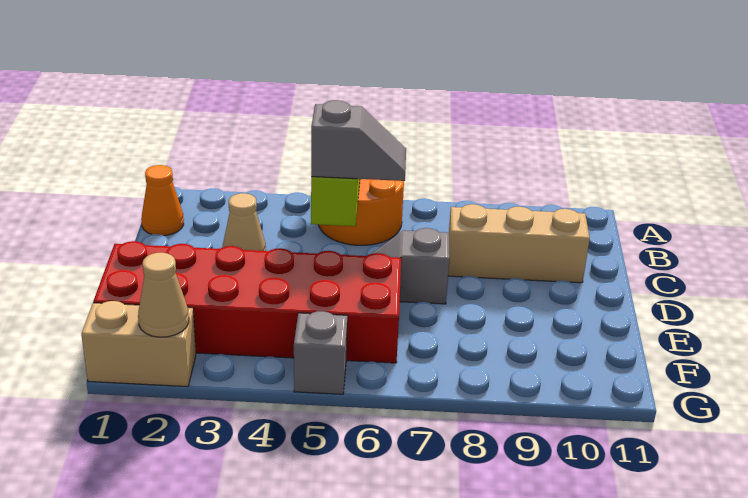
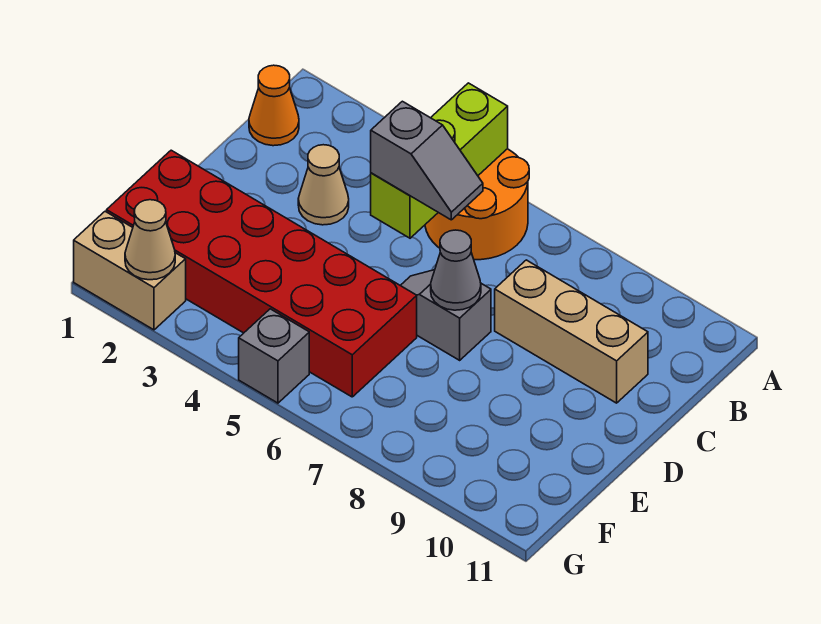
none -> grey 1x1 cone [431,230,481,310]

